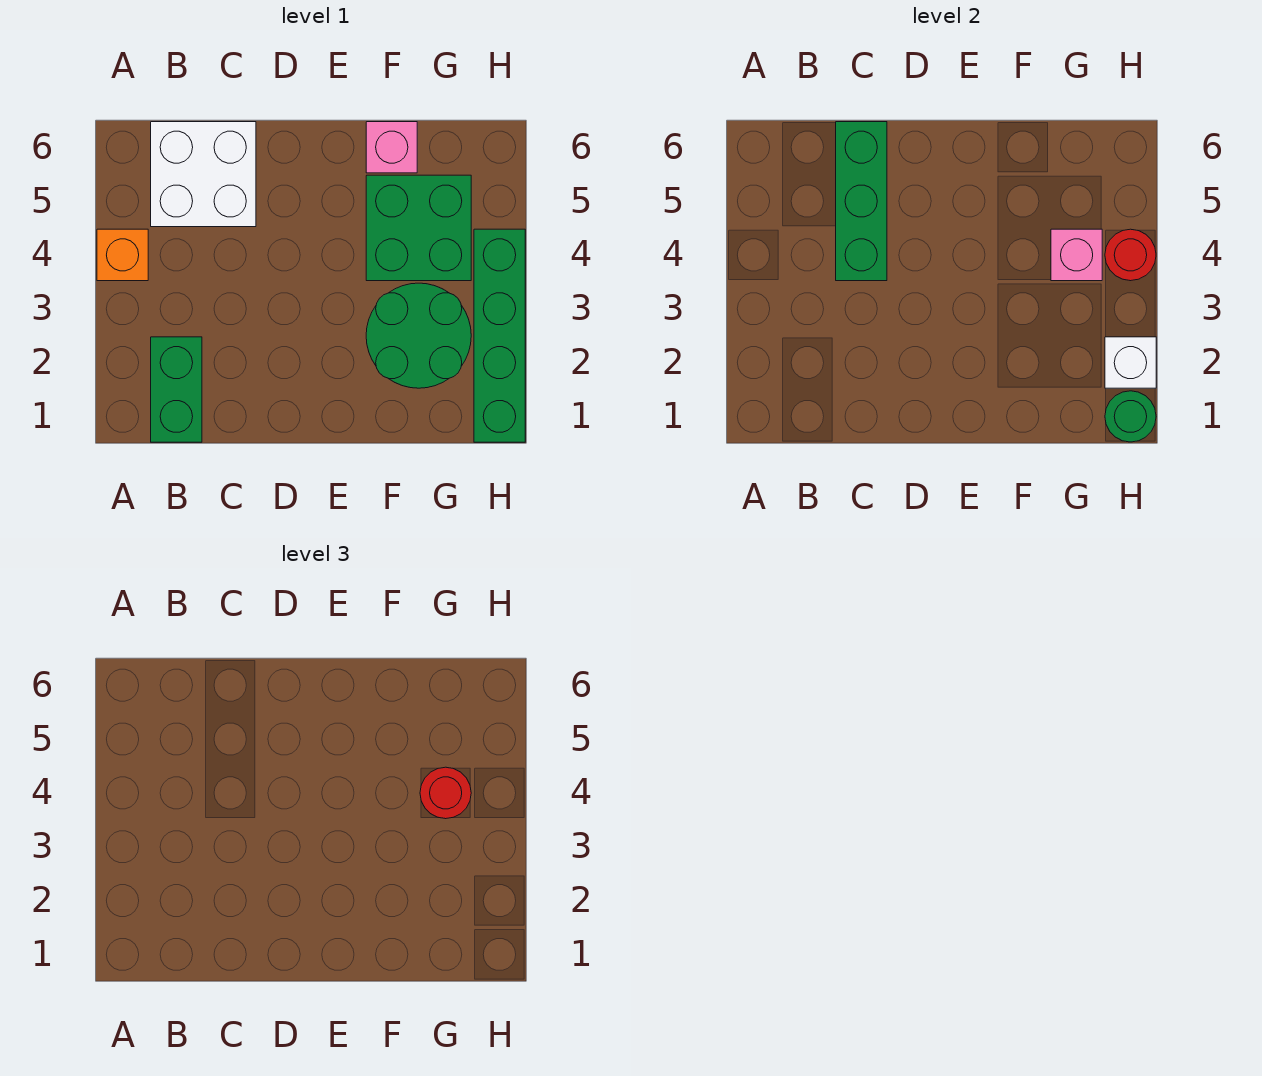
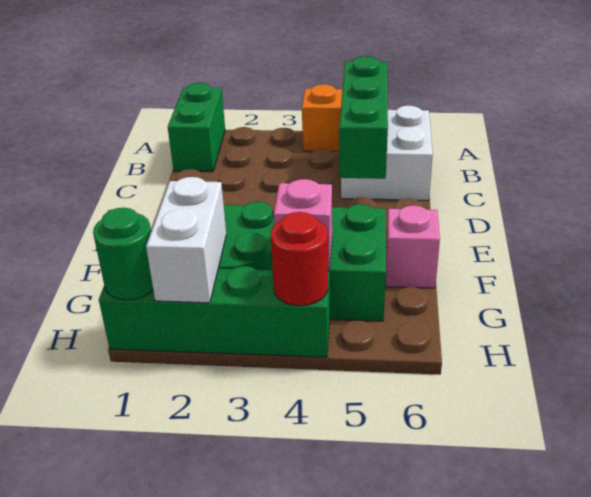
green 1x2 brick [151,337,202,442] -> green 1x2 brick turned to [168,83,225,172]
green 1x3 brick [836,122,887,281] -> green 1x3 brick turned to [339,56,388,179]
red 1x1 round brick [420,767,471,819] -> none
white 1x1 brick [1105,337,1156,388] -> white 1x2 brick [146,177,226,303]

